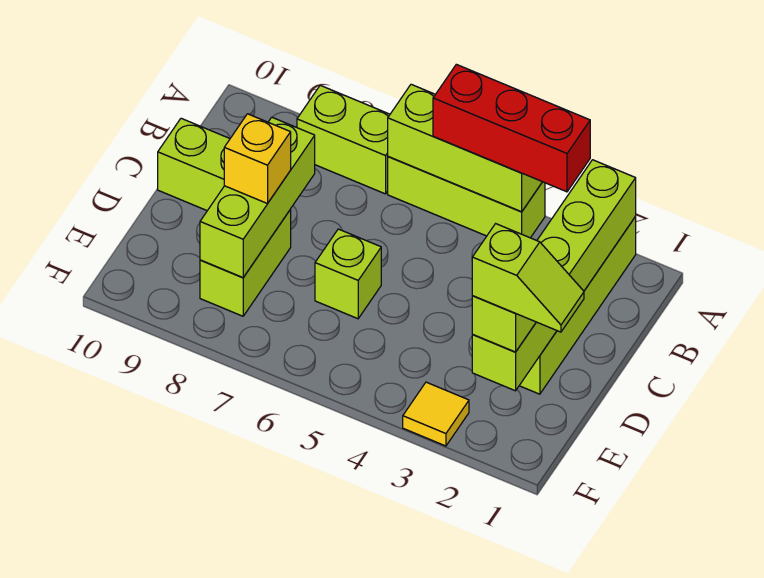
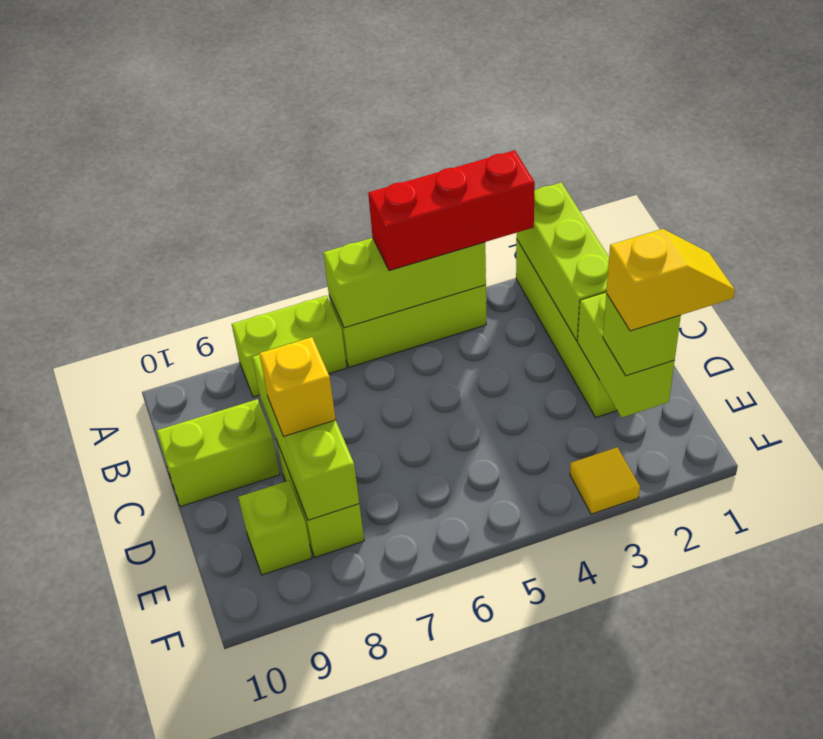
lime 1x1 brick [315,229,381,319] -> lime 1x1 brick moved to [238,481,312,575]
lime 1x2 slope [472,224,584,332] -> yellow 1x2 slope [606,229,735,331]

